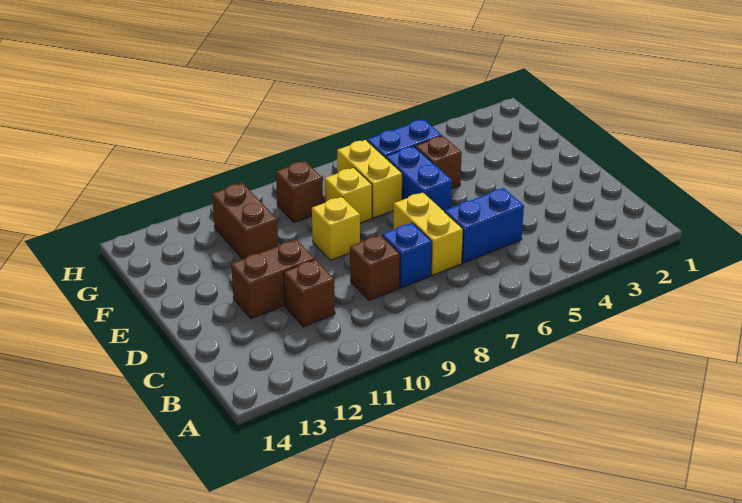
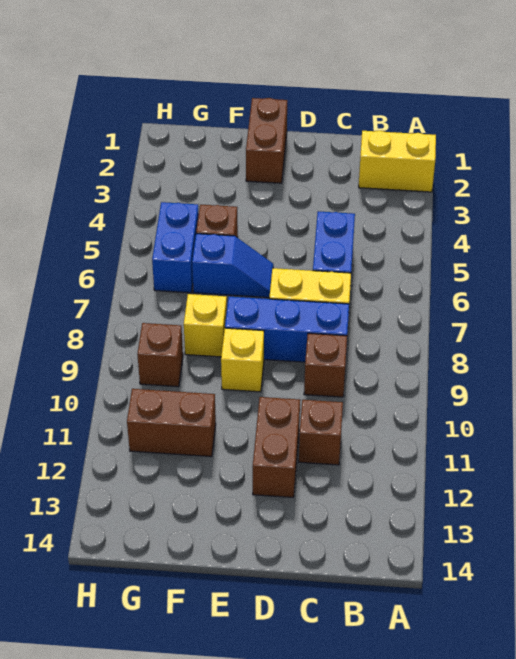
blue 1x1 brick [382,223,432,288] -> blue 1x3 brick [225,297,349,362]
none -> brown 1x2 brick [246,98,287,183]
blue 1x2 brick [386,146,452,212] -> blue 1x2 slope [192,234,273,297]
yellow 1x2 brick [337,140,402,218] -> yellow 1x2 brick moved to [359,131,436,192]

